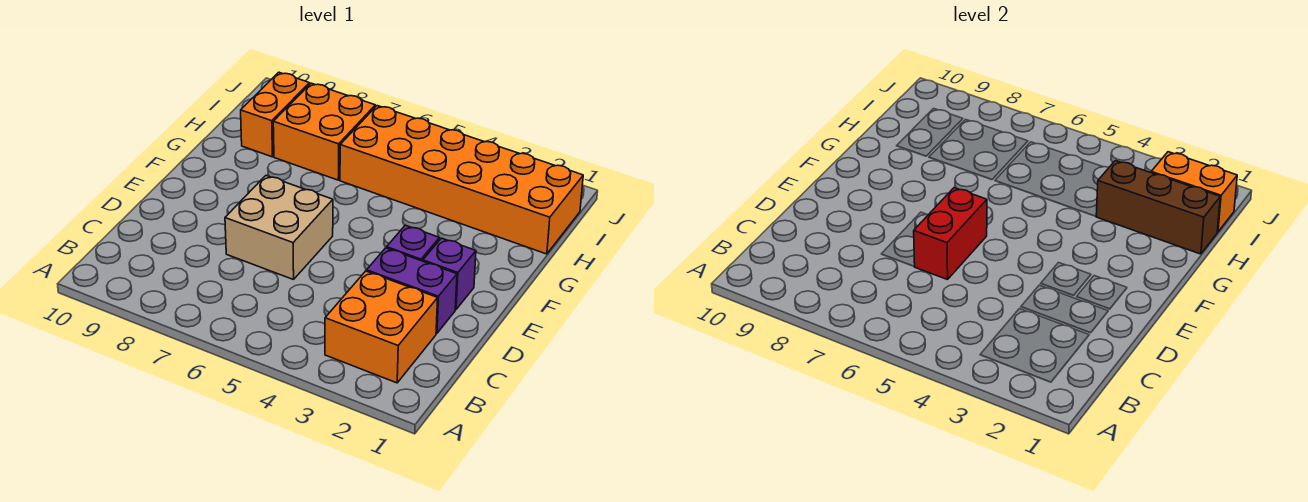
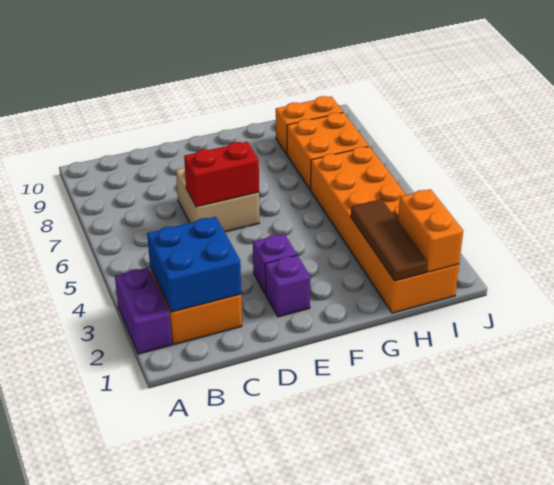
none -> blue 2x2 brick [147,217,241,312]
purple 1x2 brick [367,248,457,333] -> purple 1x2 brick moved to [115,267,172,354]
brown 1x3 brick [1096,161,1220,254] -> brown 1x3 tile [351,199,428,281]

